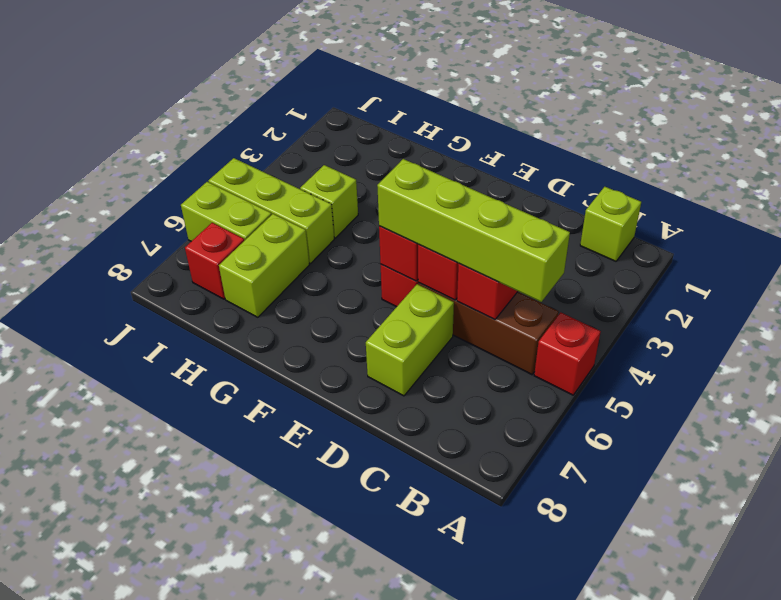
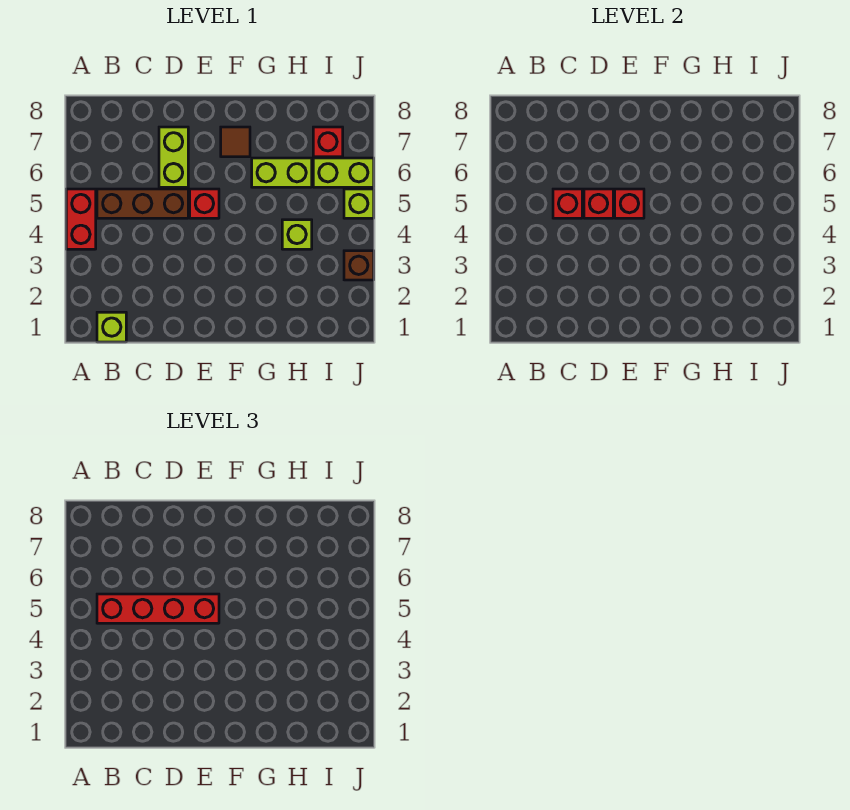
red 1x1 brick [534,312,601,395] -> red 1x2 brick [66,189,96,249]
lime 1x4 brick [377,159,570,302] -> red 1x4 brick [97,594,219,623]
none -> brown 1x1 tile [221,127,250,157]
lime 1x3 brick [209,158,334,263] -> lime 1x1 brick [344,189,374,218]
lime 1x2 brick [219,214,309,317] -> lime 1x2 brick turned to [252,158,312,187]
none -> brown 1x1 brick [344,251,374,280]

